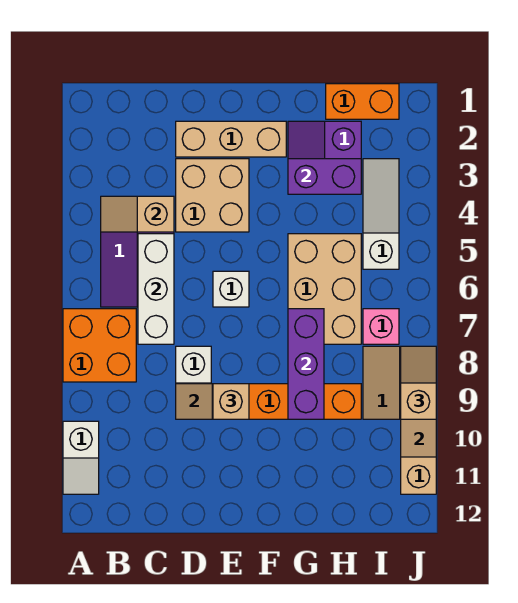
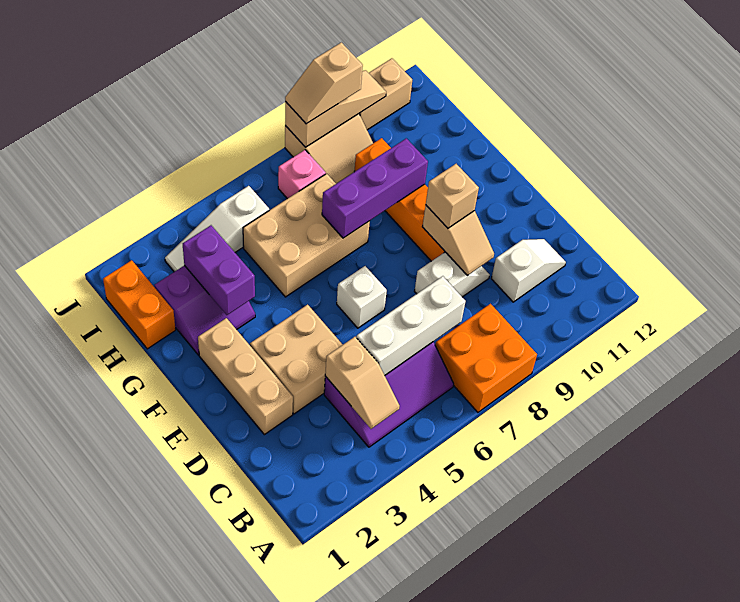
white 1x2 slope [63,421,99,494] -> white 1x2 slope moved to [491,239,566,302]

